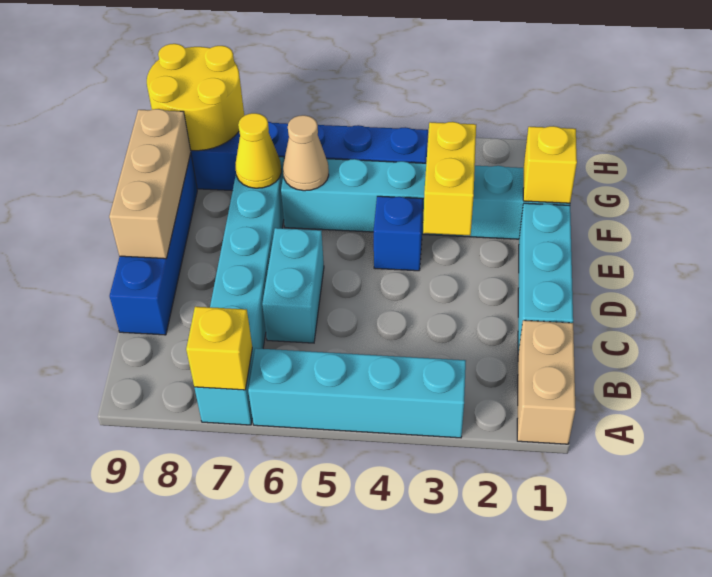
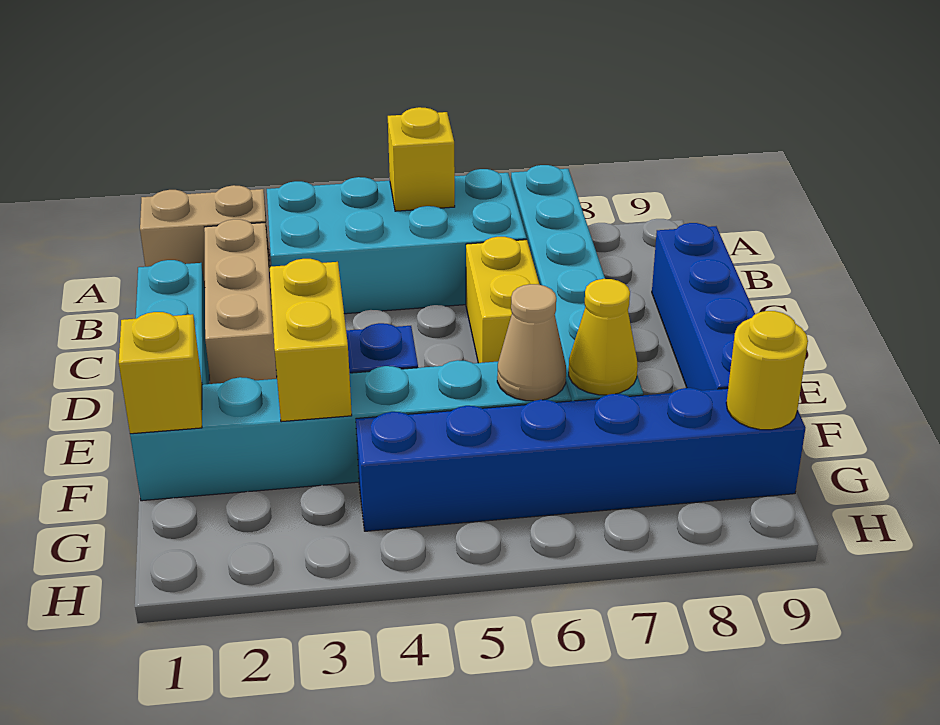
tan 1x2 brick [517,320,576,444] -> tan 1x2 brick turned to [140,185,270,288]
cyan 1x4 brick [248,348,466,438] -> cyan 2x4 brick [267,169,527,314]
yellow 1x1 brick [186,307,252,390] -> yellow 1x1 brick moved to [388,107,455,211]
cyan 1x2 brick [262,228,324,343] -> yellow 1x2 brick [466,237,539,363]
tan 1x3 brick [109,109,191,259] -> tan 1x3 brick moved to [204,219,277,384]
yellow 2x2 round brick [147,44,244,151] -> yellow 1x1 round brick [726,311,808,430]

